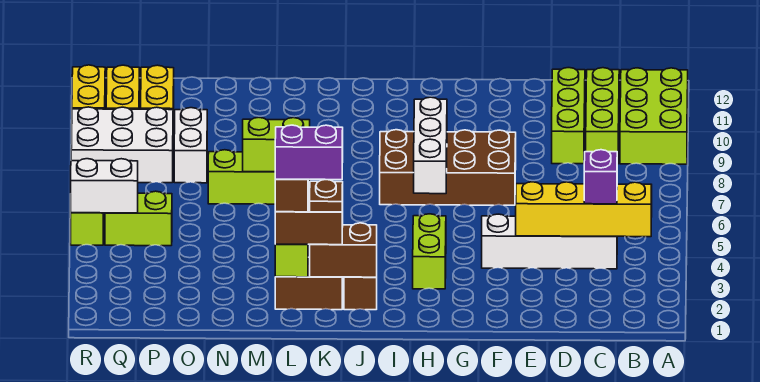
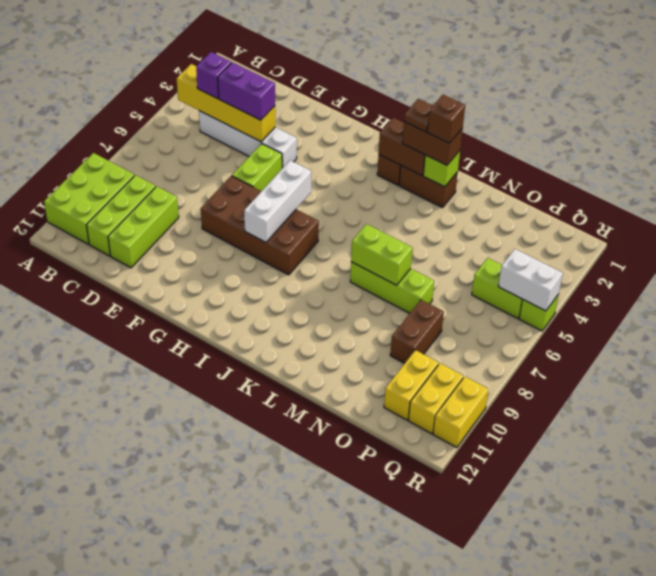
lime 1x2 brick [413,214,446,289] -> lime 1x2 brick moved to [232,144,282,191]
purple 1x2 brick [275,125,343,180] -> purple 1x2 brick moved to [218,62,275,120]
white 1x2 brick [174,108,207,183] -> brown 1x2 brick [390,300,444,363]
white 2x3 brick [71,107,173,183] -> none

